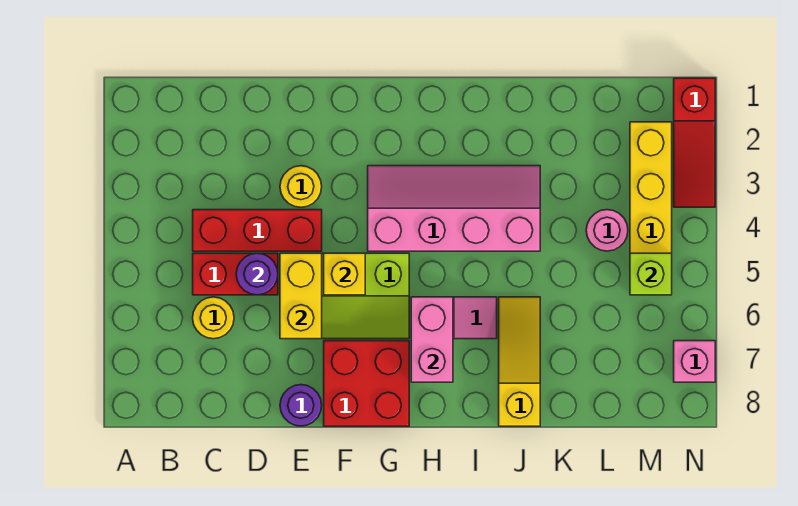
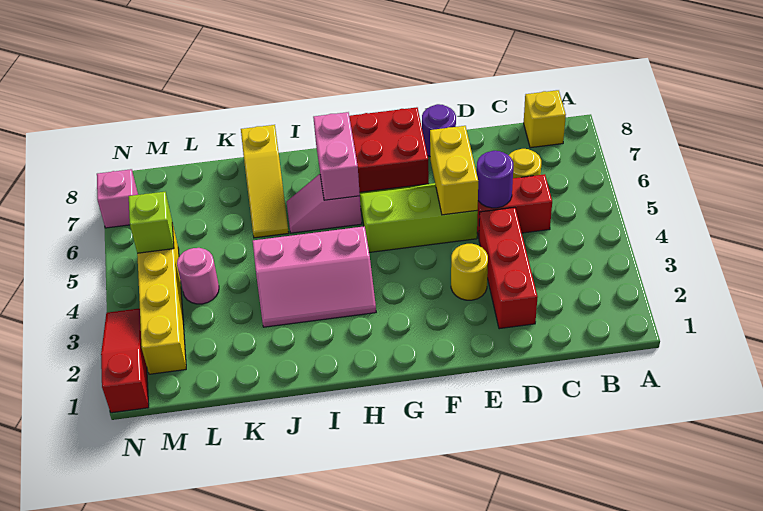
red 1x3 brick [193,210,322,251] -> red 1x3 brick turned to [479,207,538,329]
yellow 1x1 brick [324,253,365,295] -> yellow 1x1 brick moved to [524,90,566,148]
pink 2x4 slope [368,166,540,251] -> pink 2x3 slope [253,226,376,327]

